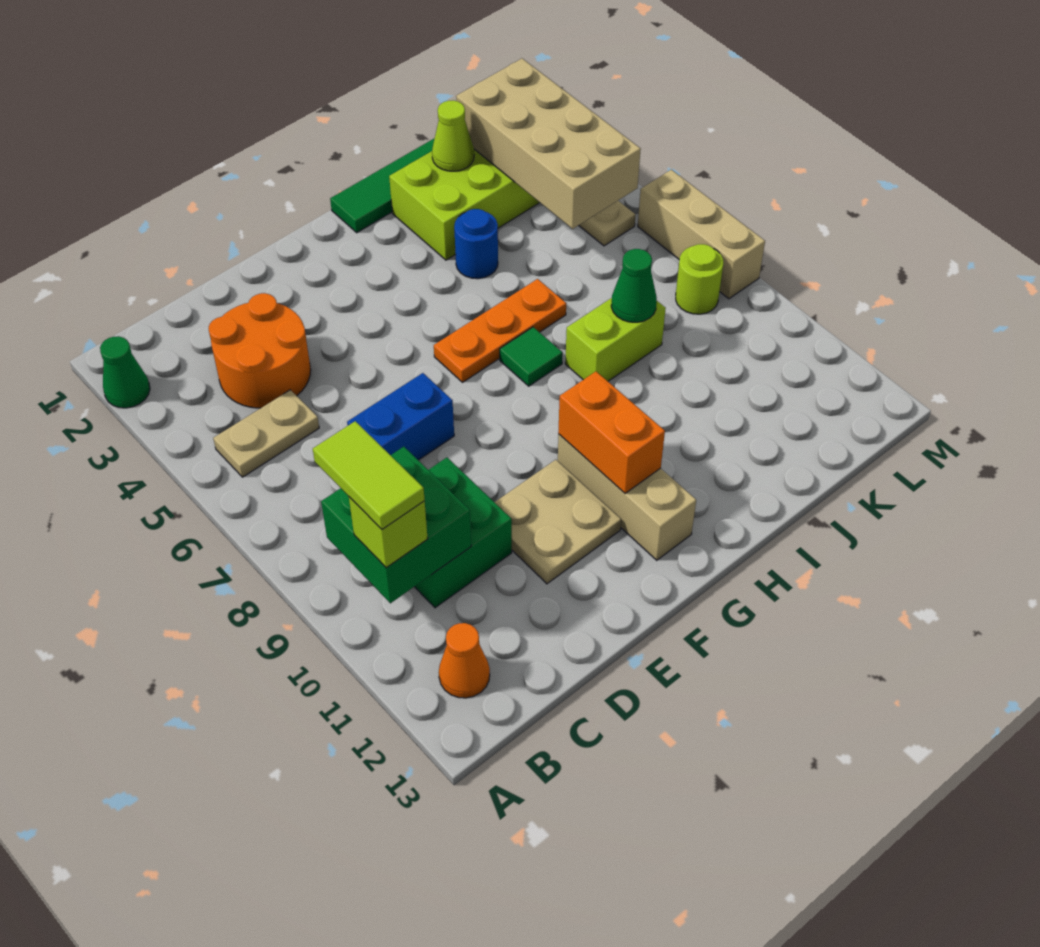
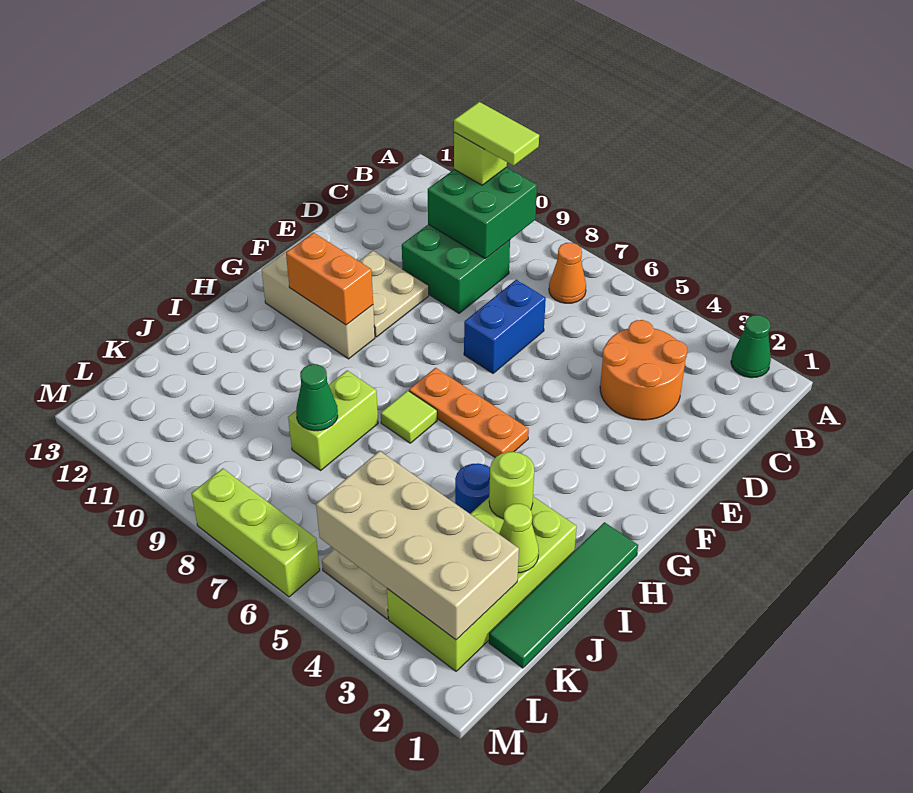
tan 1x2 plate [213,390,319,477] -> none
orange 1x1 cone [439,623,490,698] -> orange 1x1 cone moved to [549,243,586,303]
orange 1x3 plate [434,279,566,382] -> orange 1x3 plate turned to [409,368,529,457]
green 1x1 tile [500,327,563,386] -> lime 1x1 tile [381,391,437,443]
lime 1x1 round brick [676,244,723,314] -> lime 1x1 round brick moved to [489,452,534,519]
tan 1x3 brick [638,170,765,299] -> lime 1x3 brick [191,468,320,597]

